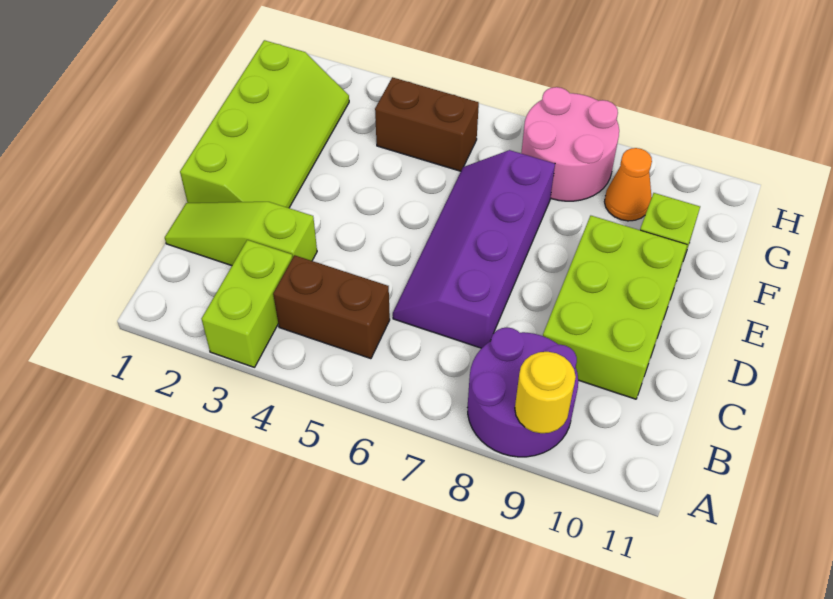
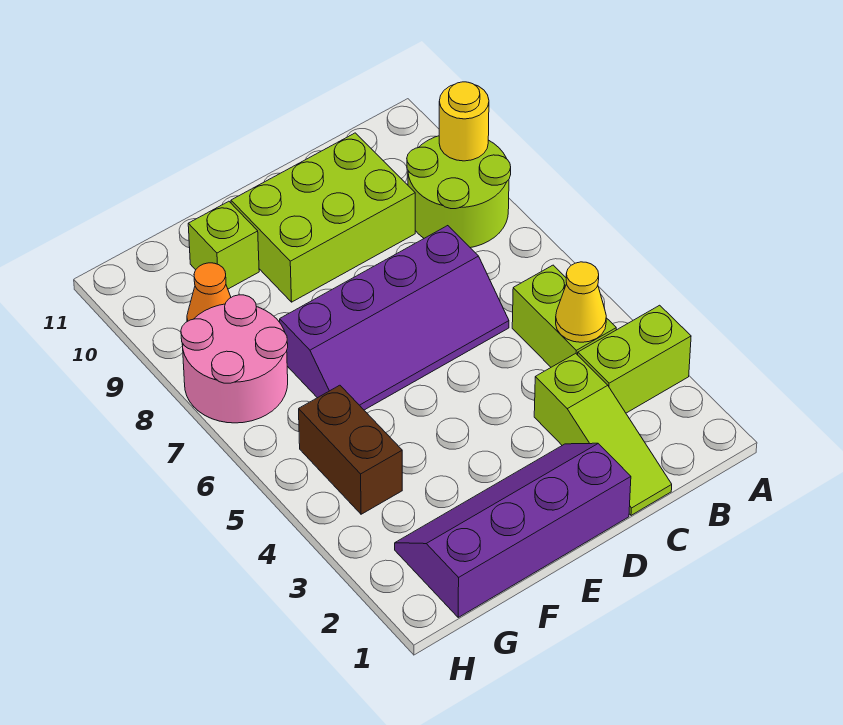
purple 2x2 round brick [468,327,578,457] -> lime 2x2 round brick [407,136,511,248]
brown 1x2 brick [273,255,390,359] -> lime 1x2 brick [512,265,616,367]
none -> yellow 1x1 cone [556,262,606,342]
lime 2x4 slope [180,40,349,208] -> purple 2x4 slope [395,443,631,617]

